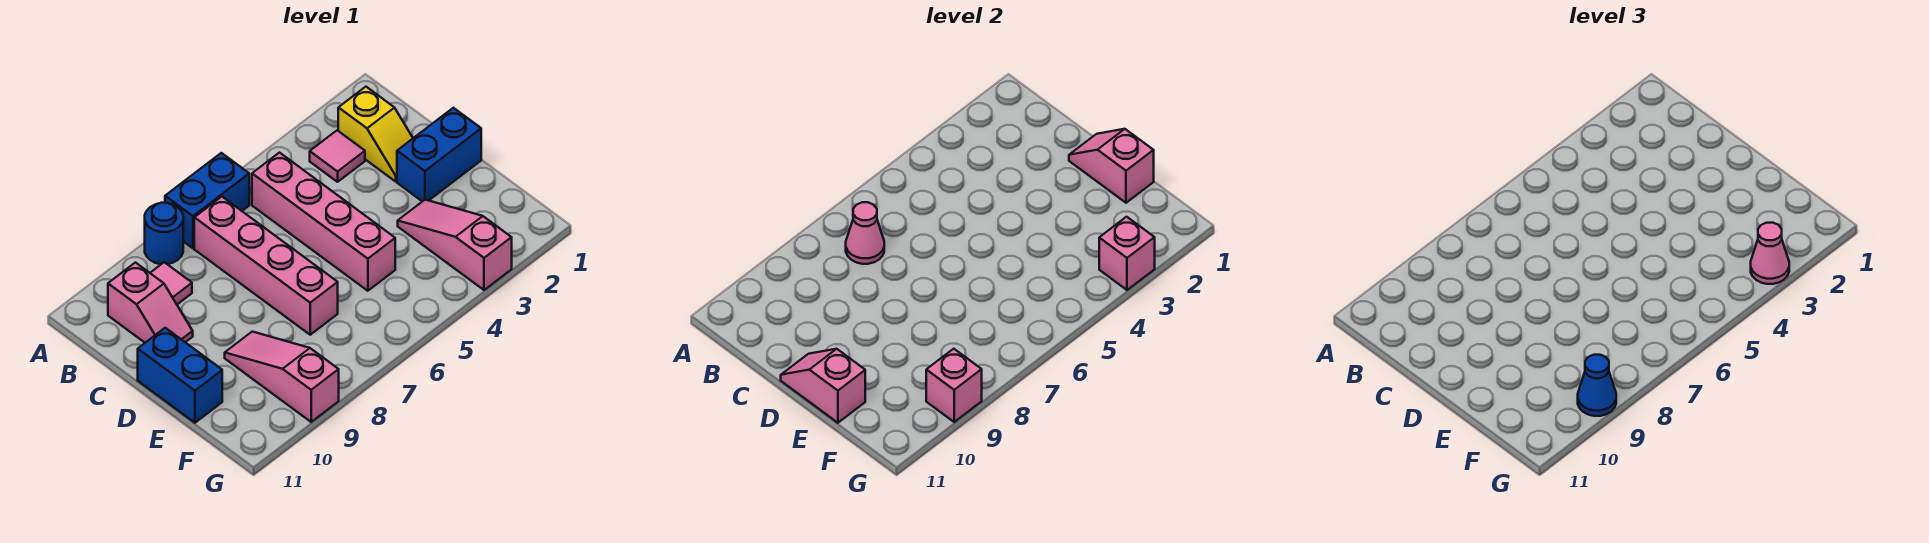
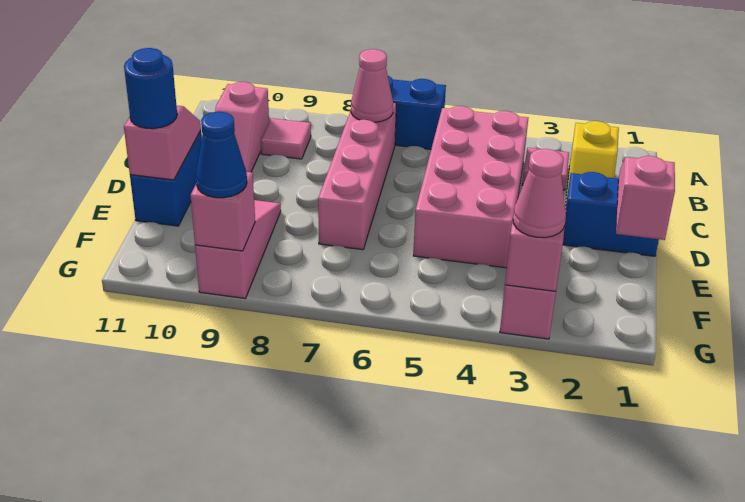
blue 1x1 round brick [145,203,183,264] -> blue 1x1 round brick moved to [124,48,177,129]
pink 1x4 brick [252,153,395,291] -> pink 2x4 brick [413,106,528,268]

